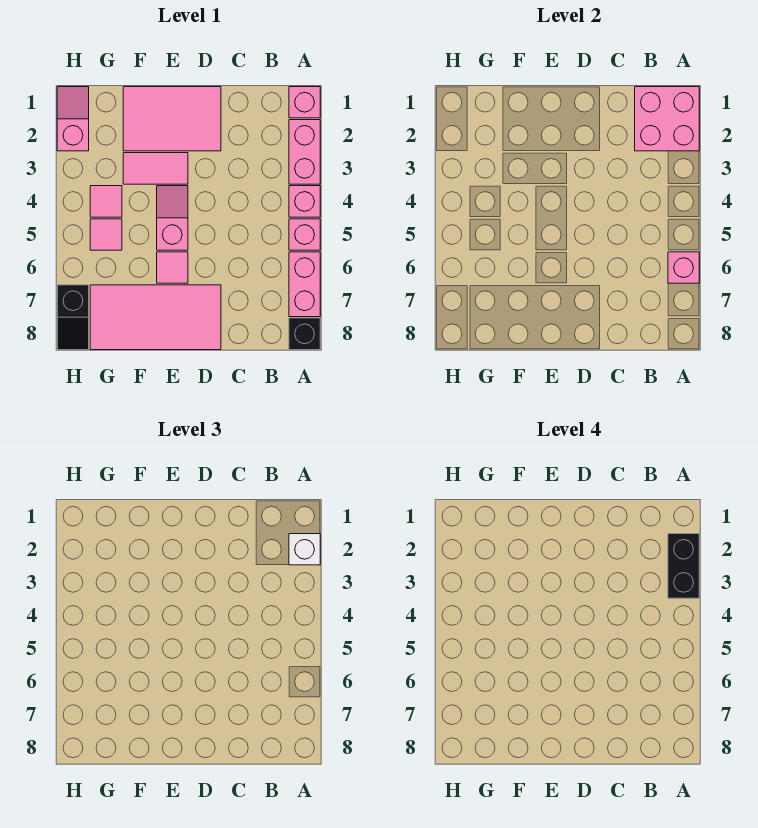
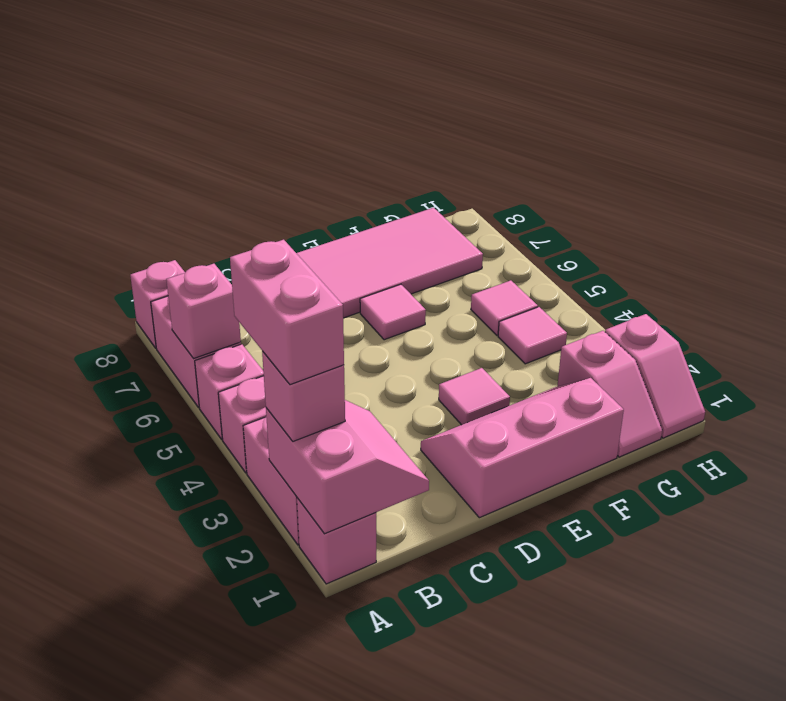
pink 2x2 brick [635,87,699,151] -> pink 2x2 slope [266,400,429,534]
white 1x1 brick [289,534,320,565] -> pink 1x1 brick [262,351,345,441]
black 1x2 brick [668,534,699,598] -> pink 1x2 brick [230,240,344,385]
black 1x1 brick [289,318,320,350] -> pink 1x1 brick [130,260,185,348]
pink 2x3 tile [123,87,221,151] -> pink 2x3 slope [421,378,624,518]
pink 1x2 tile [123,153,188,184] -> pink 1x1 tile [439,368,510,425]
pink 1x2 slope [157,186,188,250] -> pink 1x2 slope moved to [557,331,662,457]
black 1x2 slope [57,285,89,350] -> none

